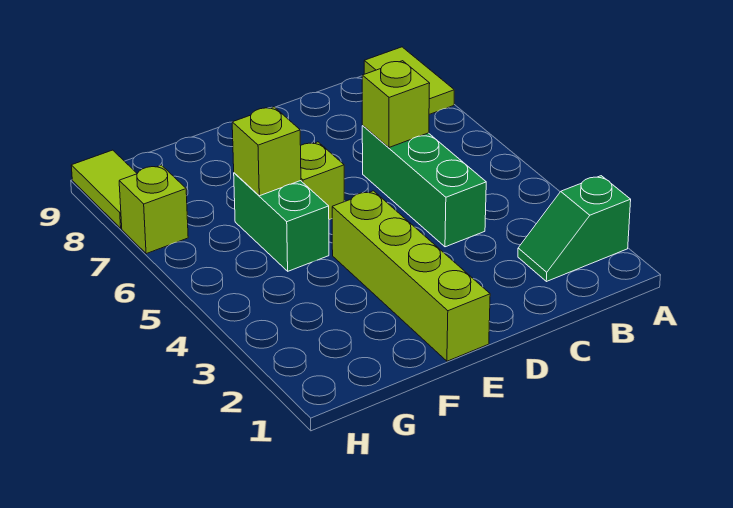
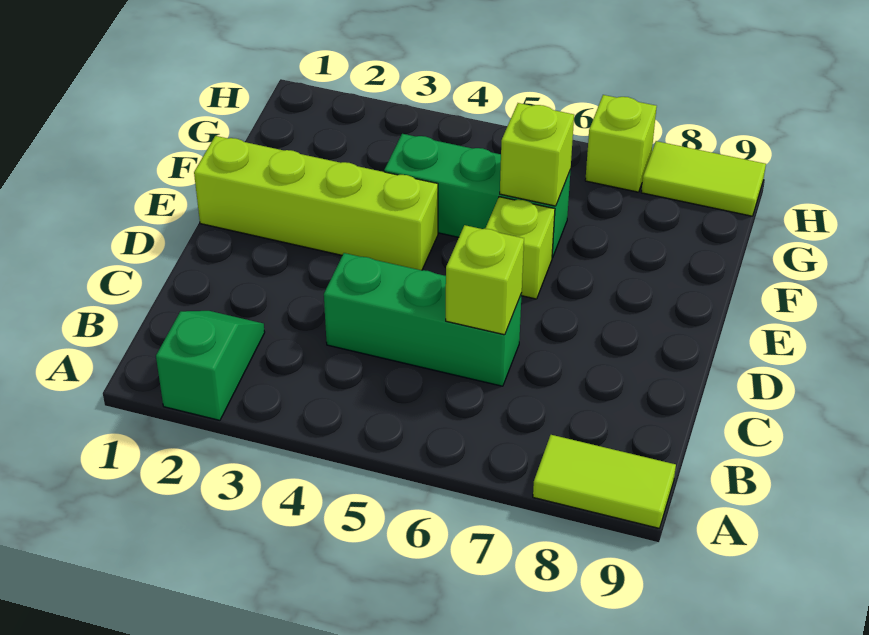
green 1x2 brick [234,173,329,271] -> green 1x3 brick [384,134,571,258]

